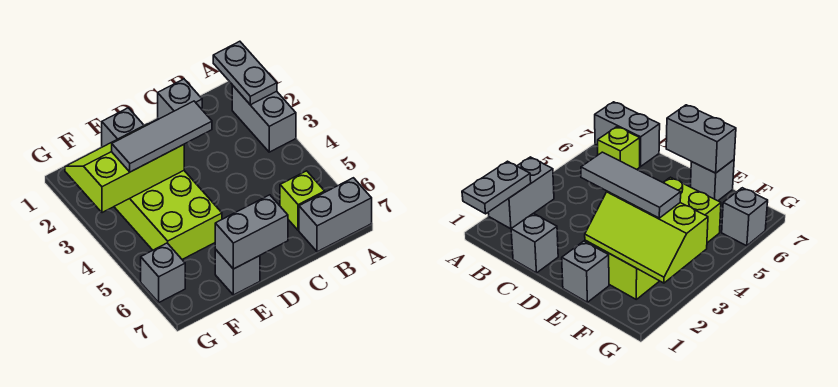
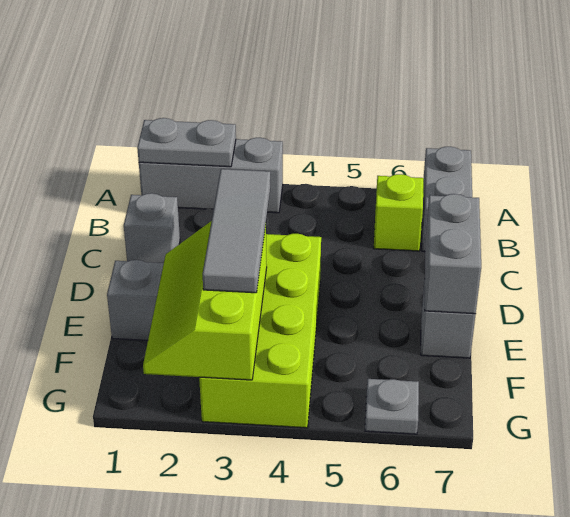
grey 1x2 brick [232,85,296,152] -> grey 1x3 brick [139,138,283,213]
lime 2x4 brick [114,171,222,259] -> lime 2x4 brick turned to [199,234,321,428]
grey 1x1 brick [141,243,185,302] -> grey 1x1 plate [365,379,419,434]

